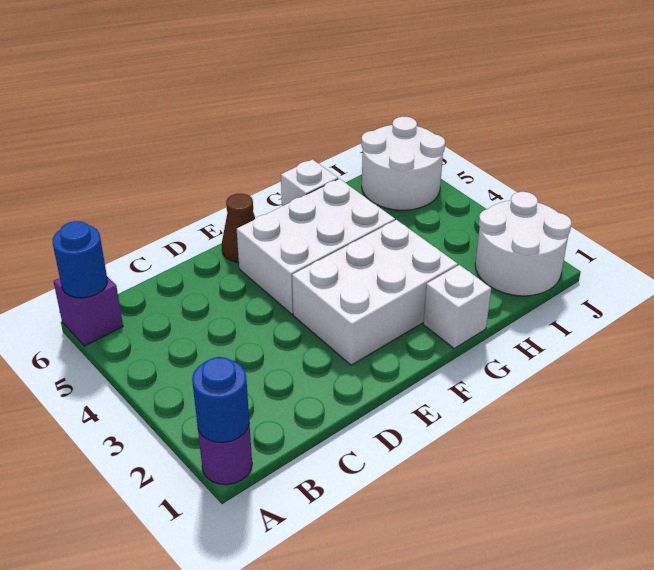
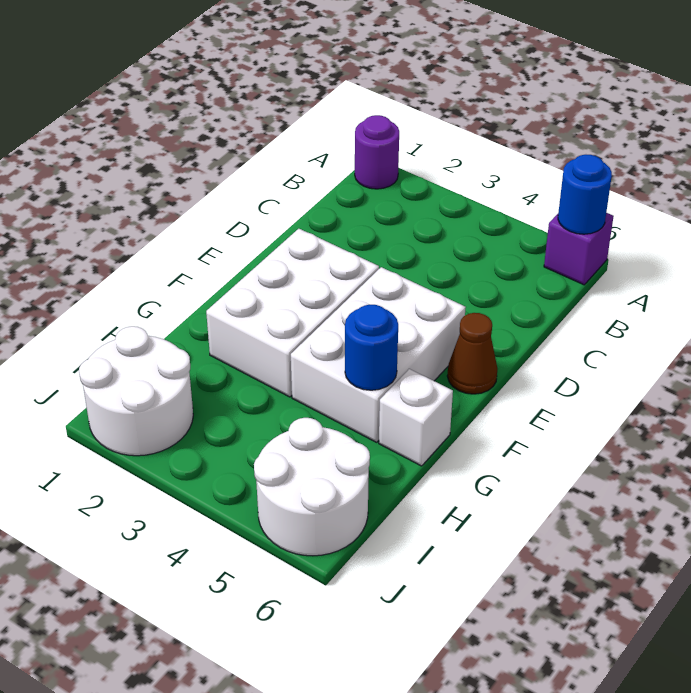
blue 1x1 round brick [192,357,249,443] -> blue 1x1 round brick moved to [345,305,398,390]
white 1x1 brick [423,265,491,349] -> none

